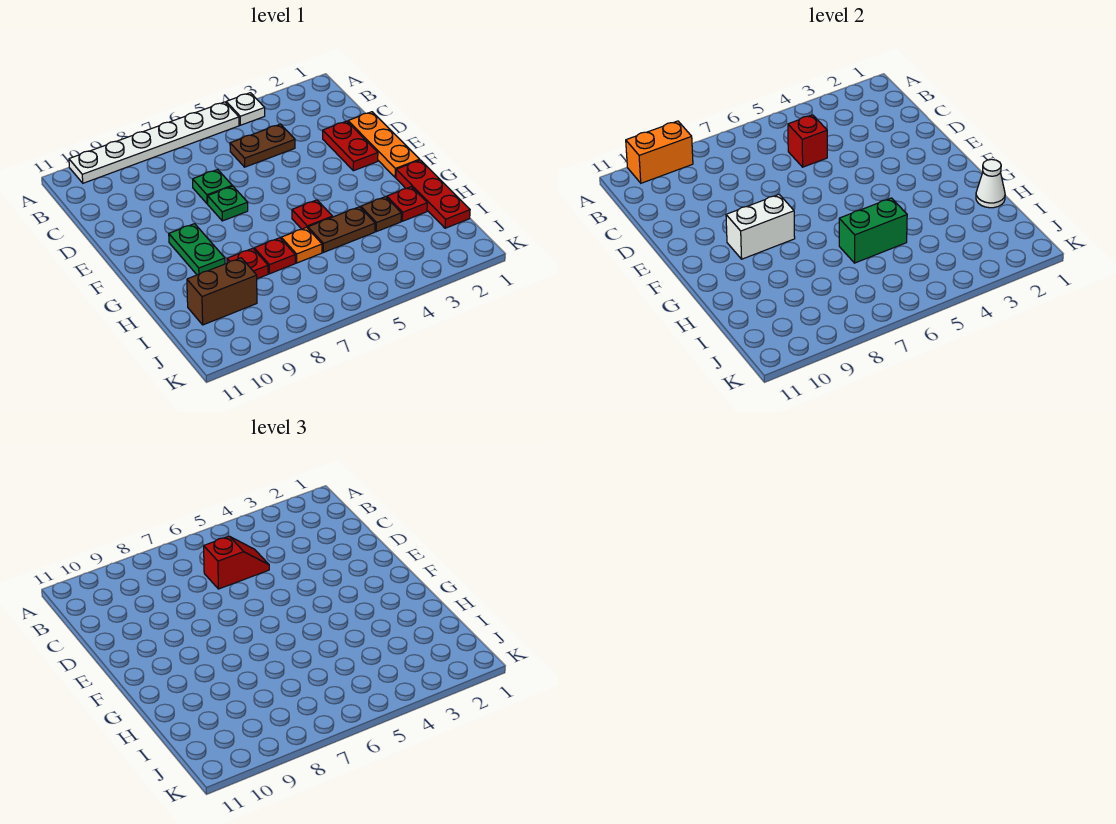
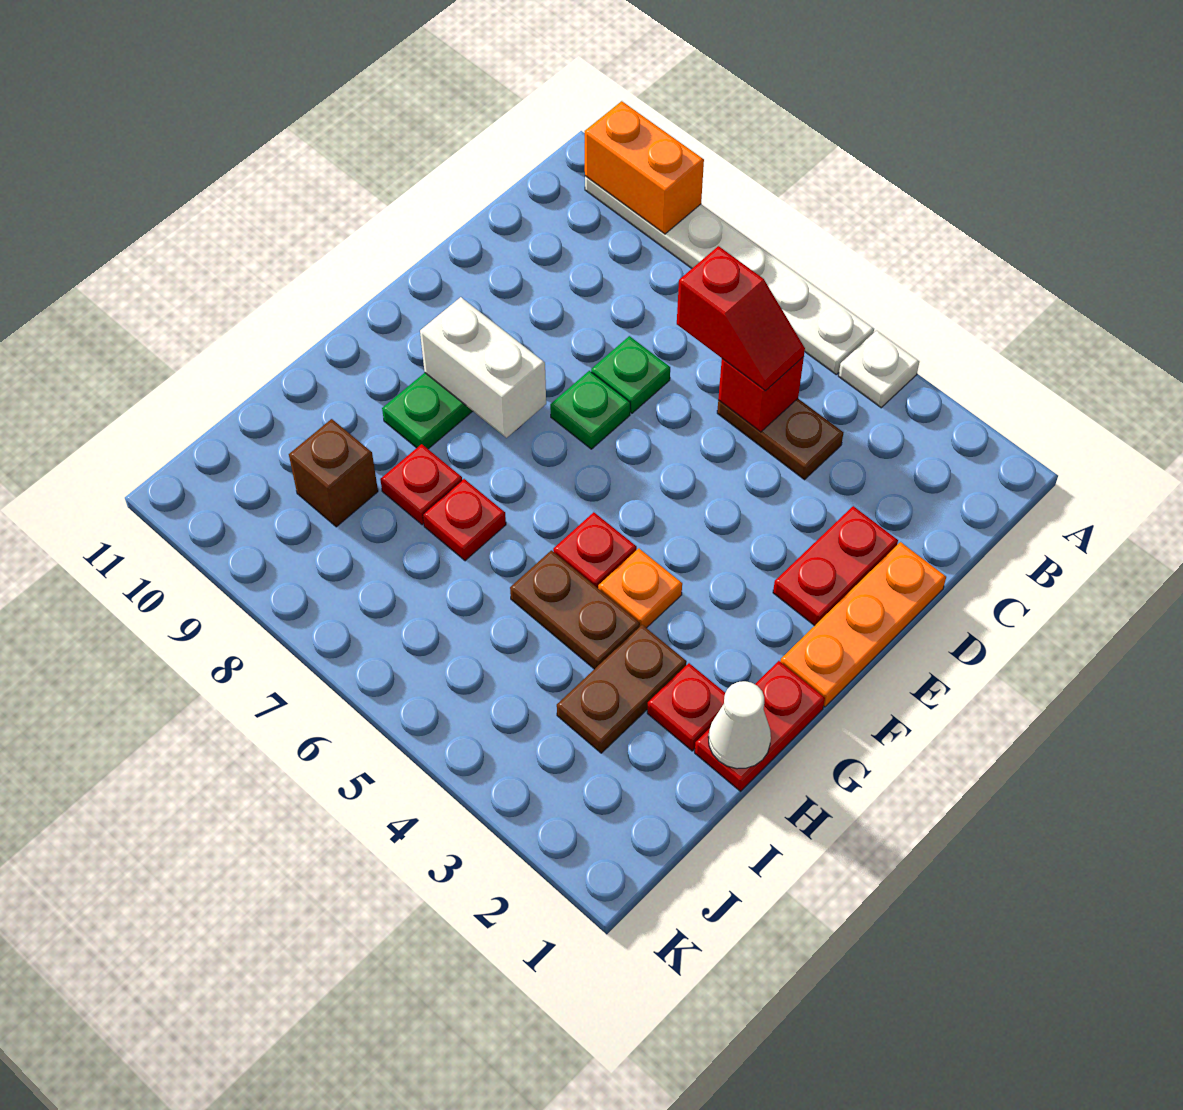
red 1x3 plate [396,160,470,228] -> red 1x2 plate [695,661,825,791]
brown 1x1 plate [361,197,401,232] -> brown 1x2 plate [557,625,687,753]
green 1x2 brick [839,198,907,263] -> none
orange 1x1 plate [281,227,322,263] -> orange 1x1 plate moved to [598,548,682,628]
brown 1x2 brick [187,258,257,325] -> brown 1x1 brick [289,419,378,527]

